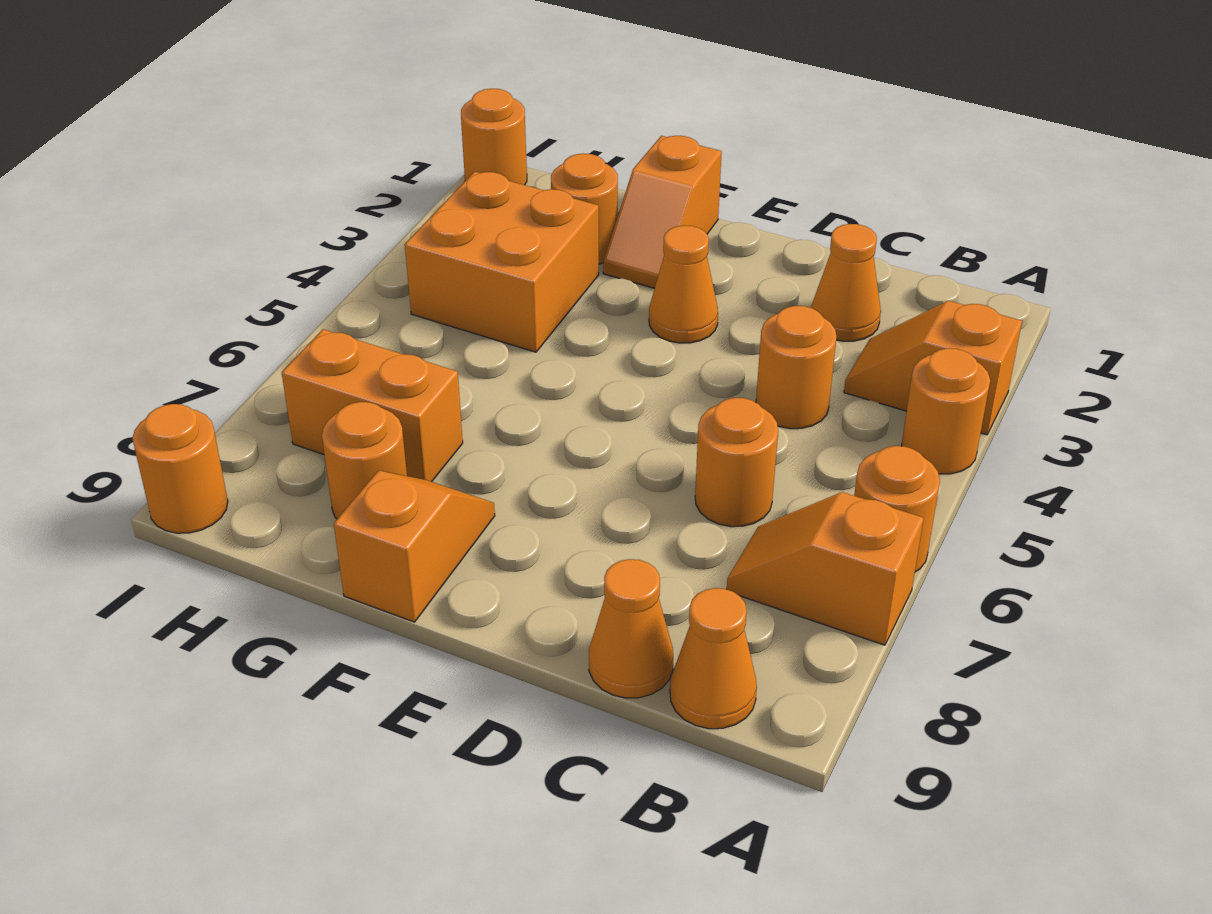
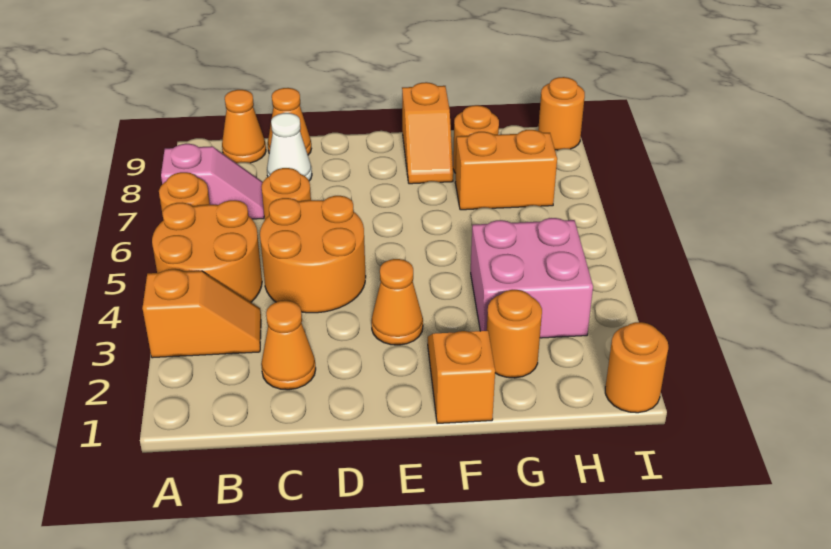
orange 1x1 round brick [902,348,990,474] -> orange 2x2 round brick [152,200,262,302]
orange 1x2 slope [727,492,924,645] -> pink 1x2 slope [161,144,264,219]
orange 1x1 round brick [756,306,837,429] -> orange 2x2 round brick [260,196,366,313]
none -> white 1x1 cone [267,113,312,181]
orange 2x2 brick [405,172,599,352] -> pink 2x2 brick [471,218,593,338]

